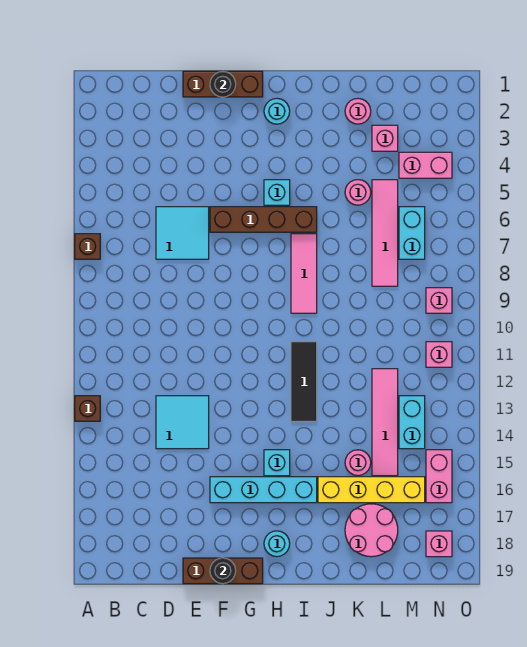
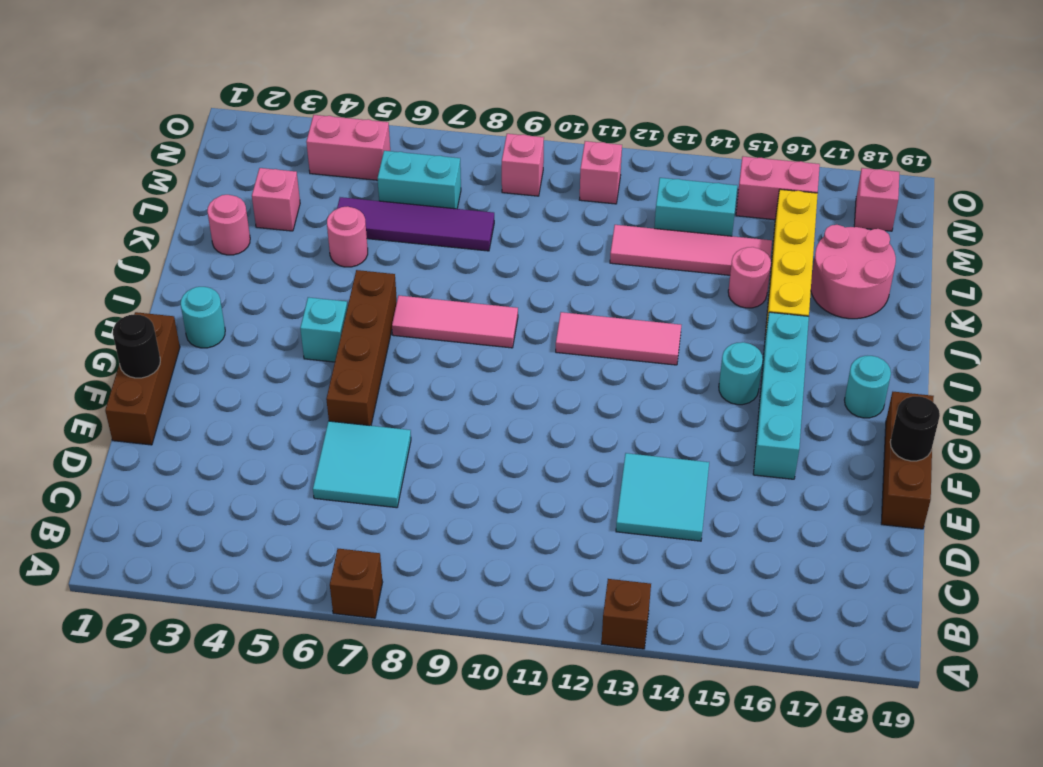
cyan 1x1 brick [264,450,290,476] -> cyan 1x1 round brick [719,342,763,405]
black 1x3 tile [291,342,317,421] -> pink 1x3 tile [556,312,681,365]
pink 1x4 tile [372,180,398,286] -> purple 1x4 tile [337,197,494,251]
pink 1x2 brick [399,152,452,178] -> pink 1x2 brick turned to [306,115,390,180]

